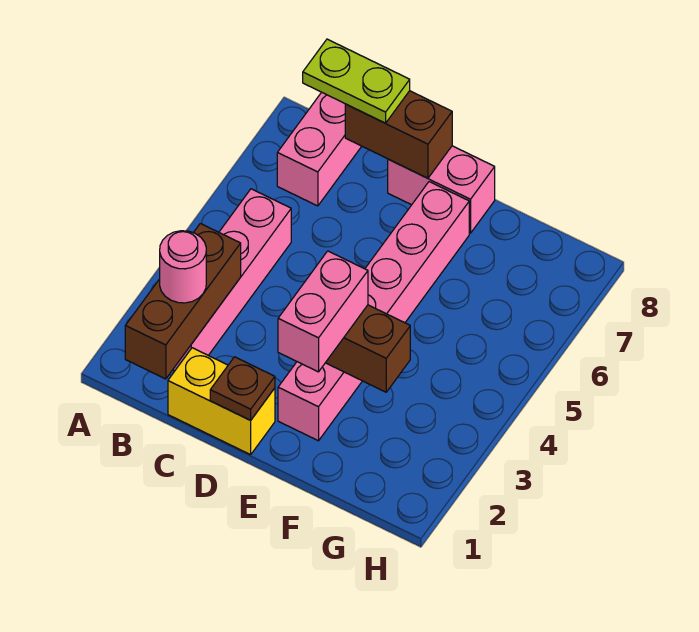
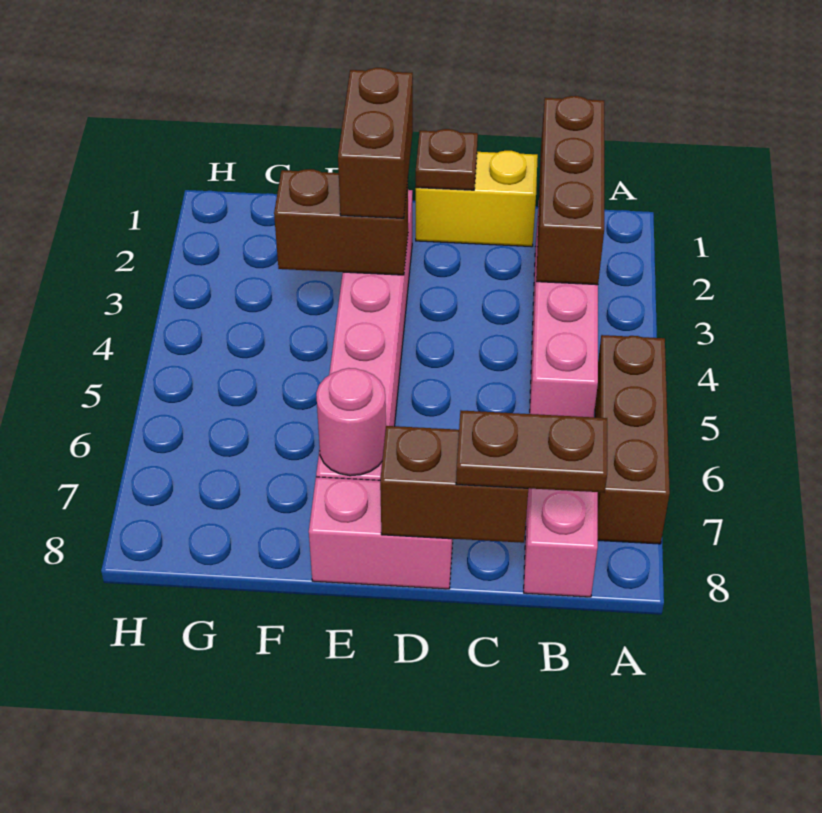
none -> brown 1x3 brick [595,335,670,544]
pink 1x1 round brick [160,231,206,303] -> pink 1x1 round brick moved to [316,368,386,476]
lime 1x2 plate [303,39,410,123] -> brown 1x2 plate [456,411,607,493]
pink 1x2 brick [278,251,368,372] -> brown 1x2 brick [338,68,413,219]

